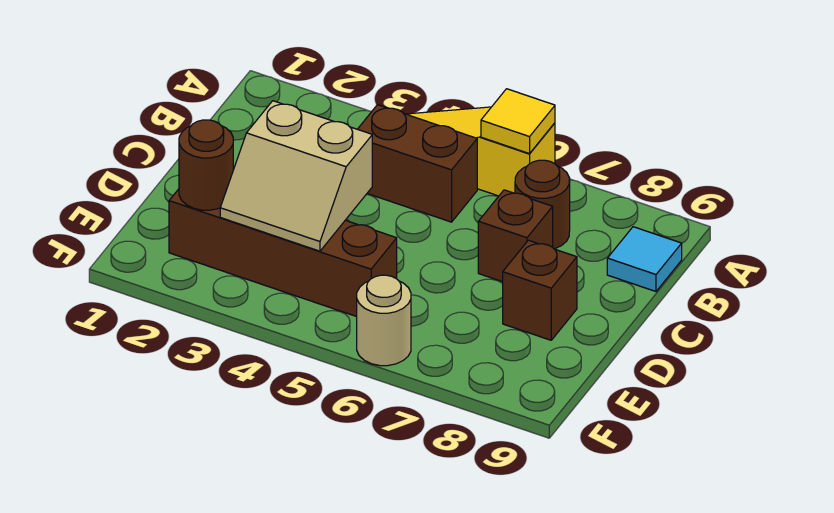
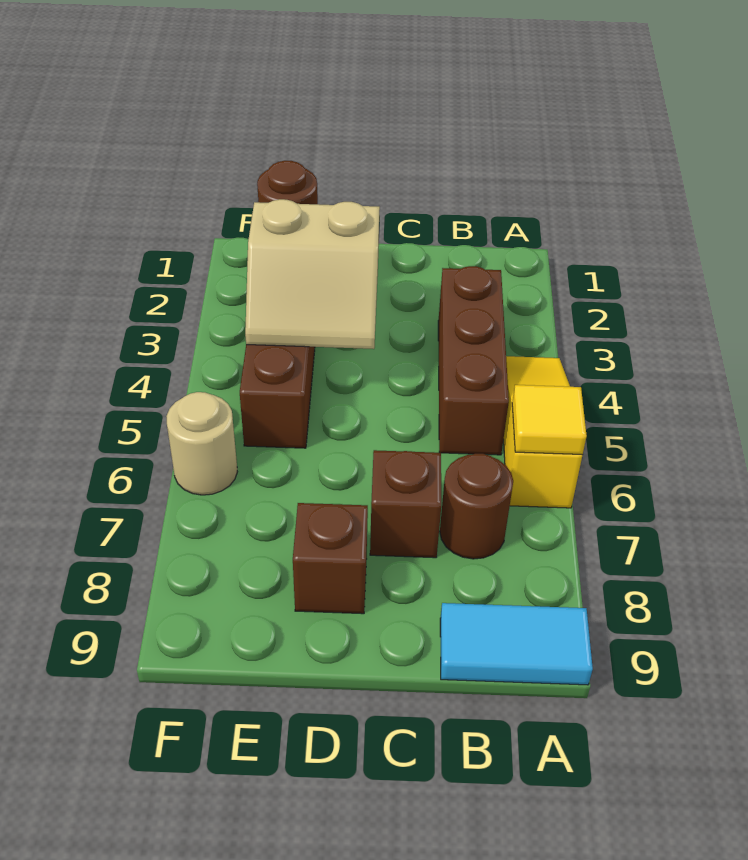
brown 1x2 brick [358,105,477,222] -> brown 1x3 brick [438,266,509,455]
cyan 1x1 tile [607,227,682,291] -> cyan 1x2 tile [440,603,593,685]
tan 2x2 slope [220,101,372,251] -> tan 2x2 slope turned to [245,199,380,349]

